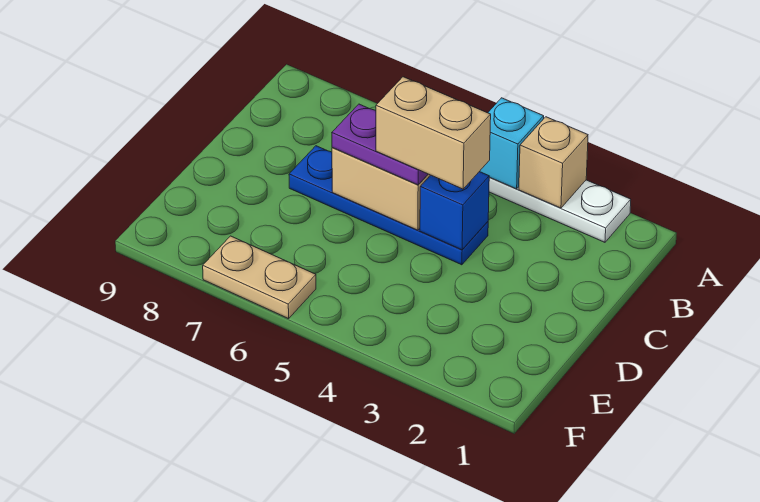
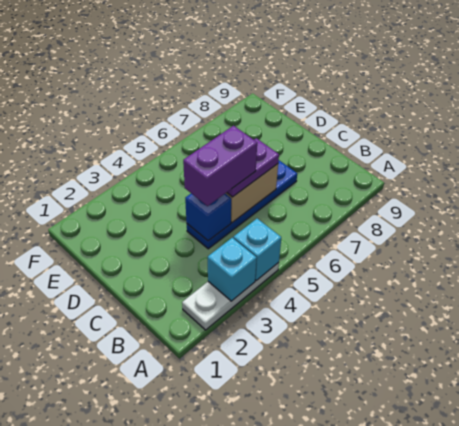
tan 1x1 brick [519,117,588,208] -> cyan 1x1 brick [208,238,257,301]
tan 1x2 brick [376,77,491,189] -> purple 1x2 brick [183,126,257,206]
tan 1x2 plate [203,236,316,319] -> none

